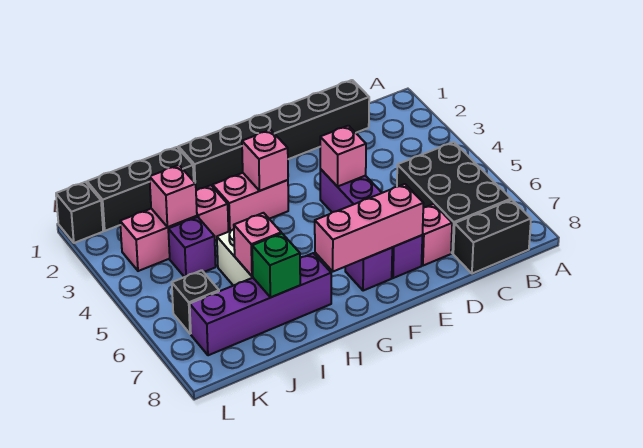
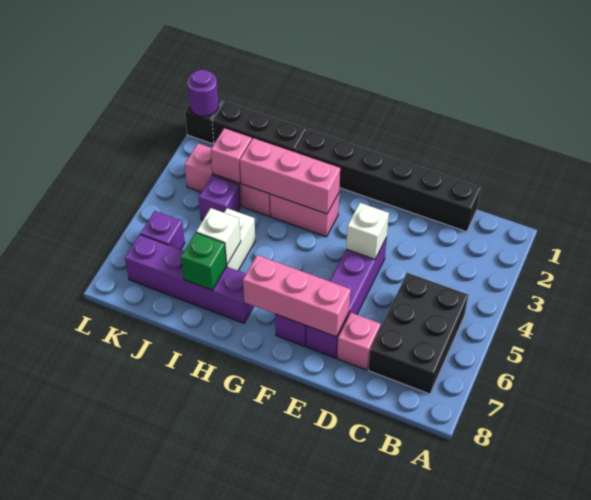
black 1x2 brick [453,200,531,274] -> none
pink 1x1 brick [320,126,366,187] -> white 1x1 brick [346,203,389,259]
pink 1x1 brick [242,130,288,191] -> pink 1x3 brick [240,138,340,214]
pink 1x1 brick [234,213,281,276] -> white 1x1 brick [196,208,241,265]
black 1x1 brick [172,270,219,334] -> purple 1x1 brick [140,211,185,250]
none -> purple 1x1 round brick [187,70,218,116]

